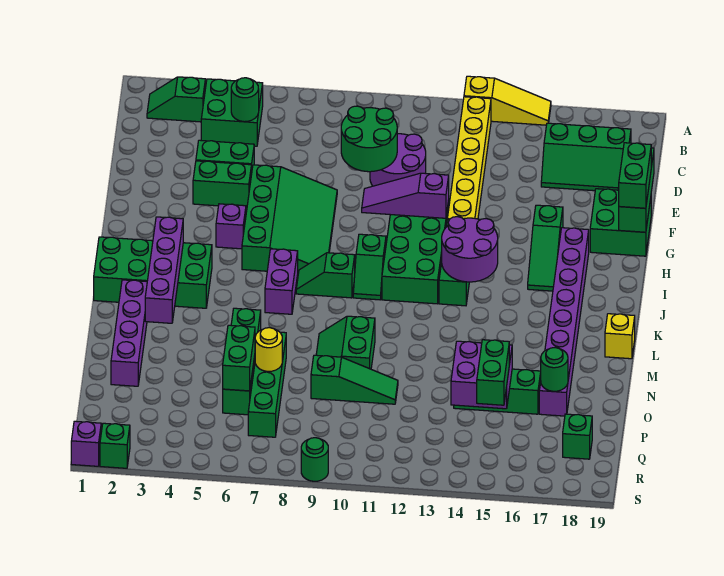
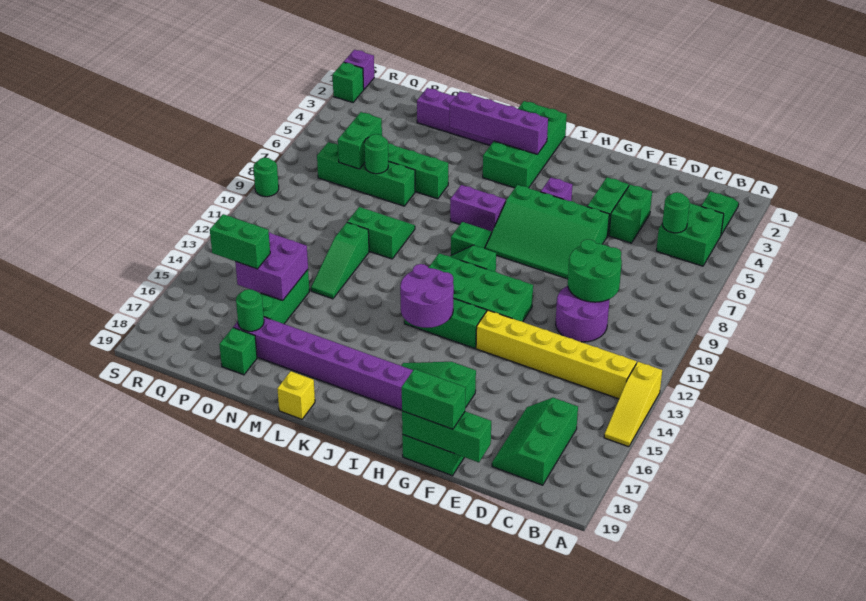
purple 1x3 slope [362,173,449,218] -> none
green 1x2 brick [223,325,255,391] -> green 1x2 brick turned to [338,112,382,169]
yellow 1x1 round brick [255,328,282,371] -> green 1x1 round brick [364,134,388,174]
green 1x3 slope [311,355,398,404] -> green 1x3 slope moved to [311,223,369,299]
green 1x1 brick [563,414,592,459] -> green 1x1 brick moved to [219,328,257,375]

